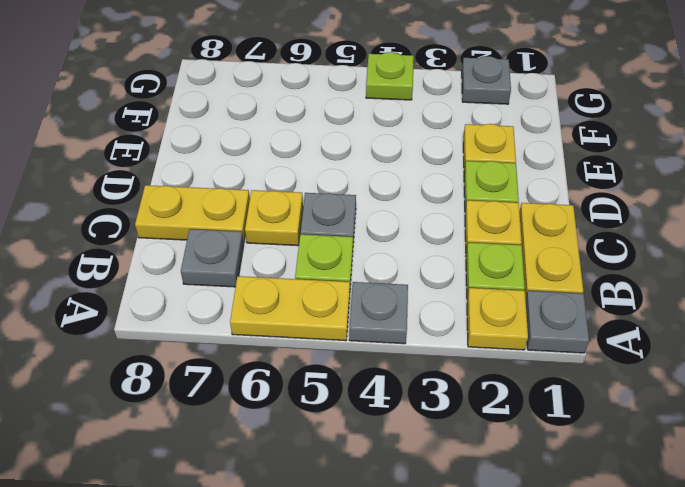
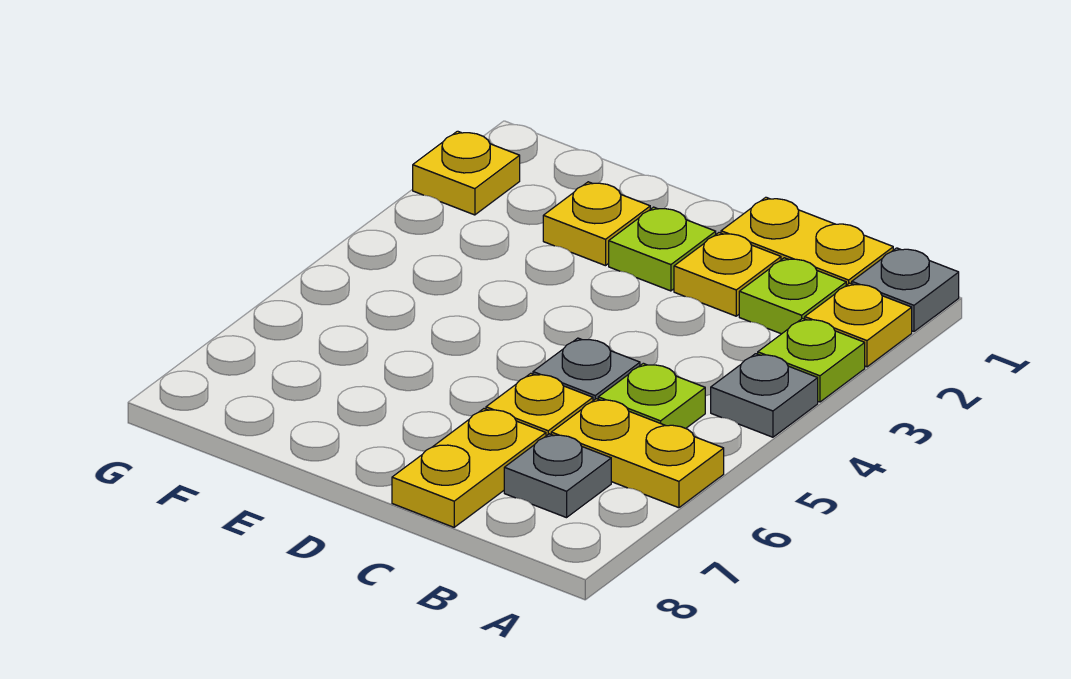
yellow 1x2 plate [230,276,350,341] -> yellow 1x2 plate turned to [551,399,724,508]
grey 1x1 plate [462,56,511,104] -> yellow 1x1 plate [413,131,520,215]
lime 1x1 plate [366,52,414,100] -> lime 1x1 plate moved to [758,318,865,402]

